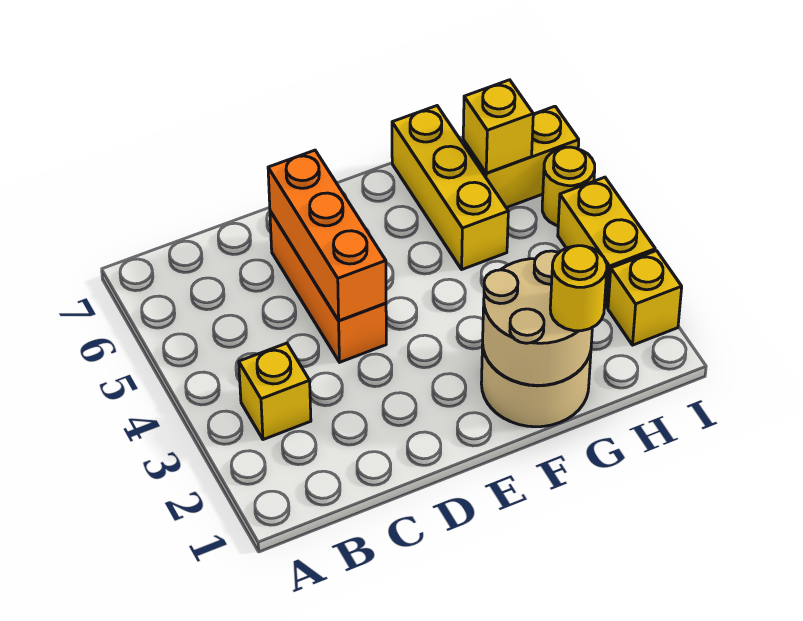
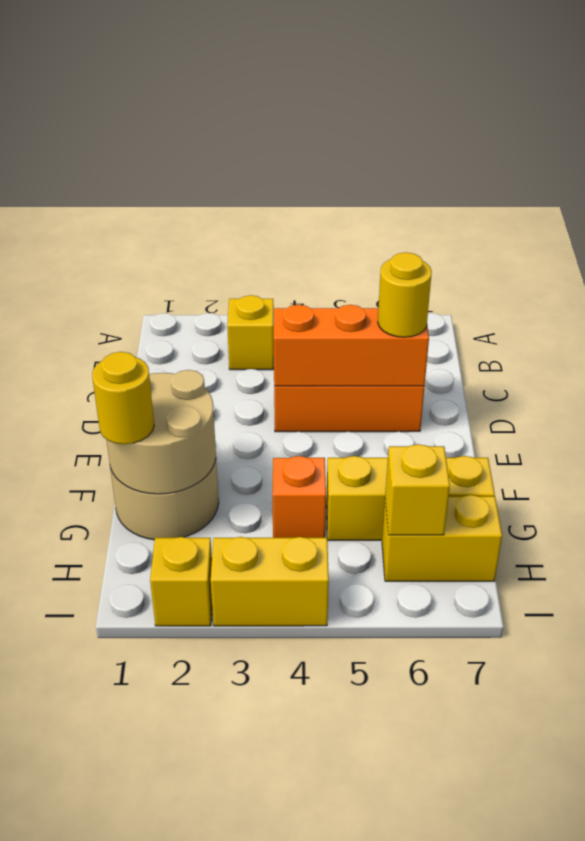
none -> orange 1x1 brick [272,456,326,538]
yellow 1x2 brick [463,106,579,208] -> yellow 1x2 brick turned to [382,495,502,581]
yellow 1x1 round brick [542,147,595,226] -> yellow 1x1 round brick moved to [378,252,432,337]

